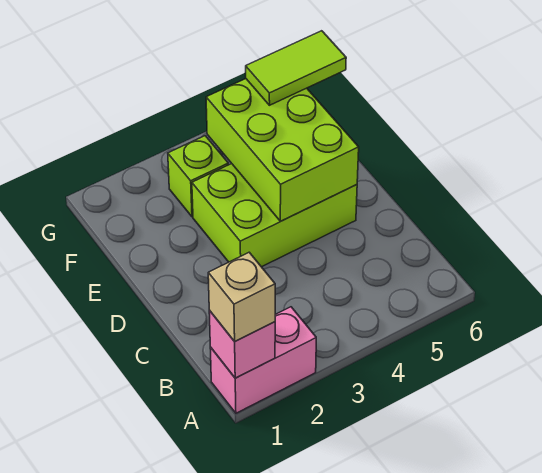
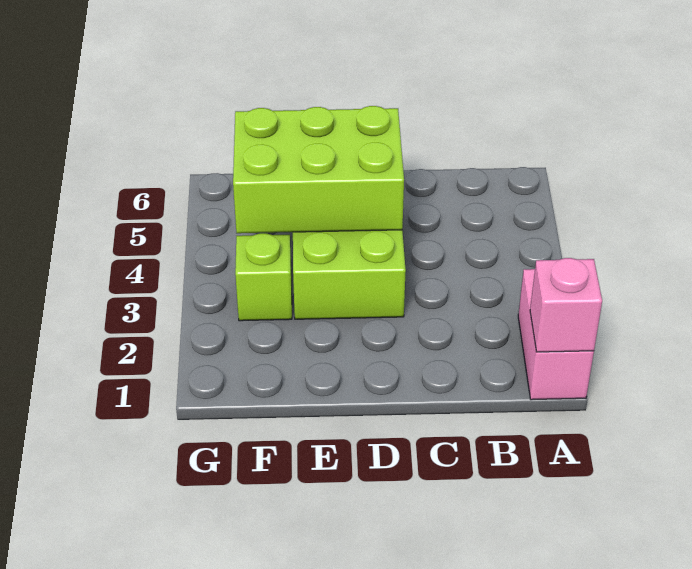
tan 1x1 brick [208,252,275,341] -> none
lime 1x2 tile [246,31,346,105] -> none

